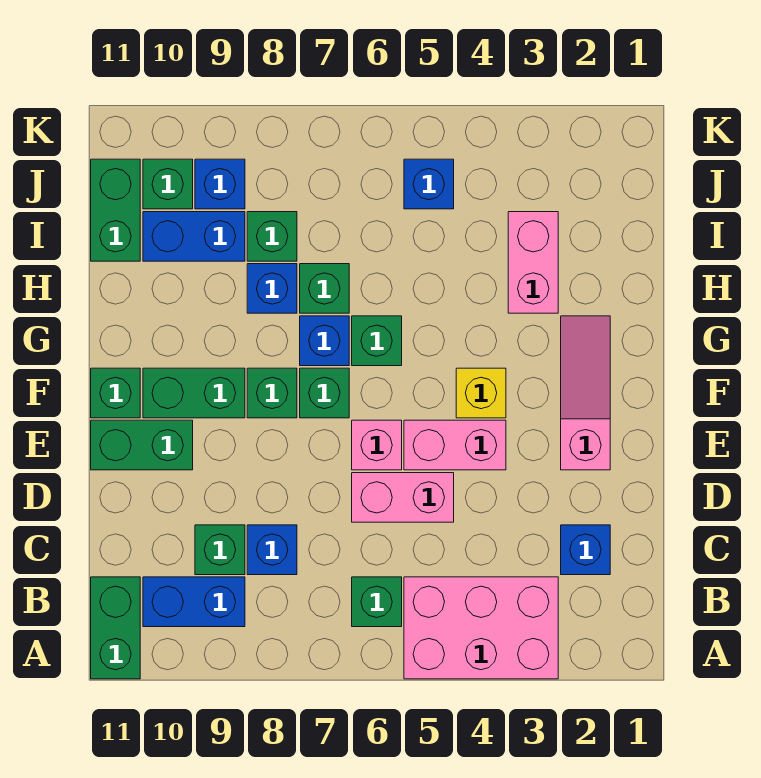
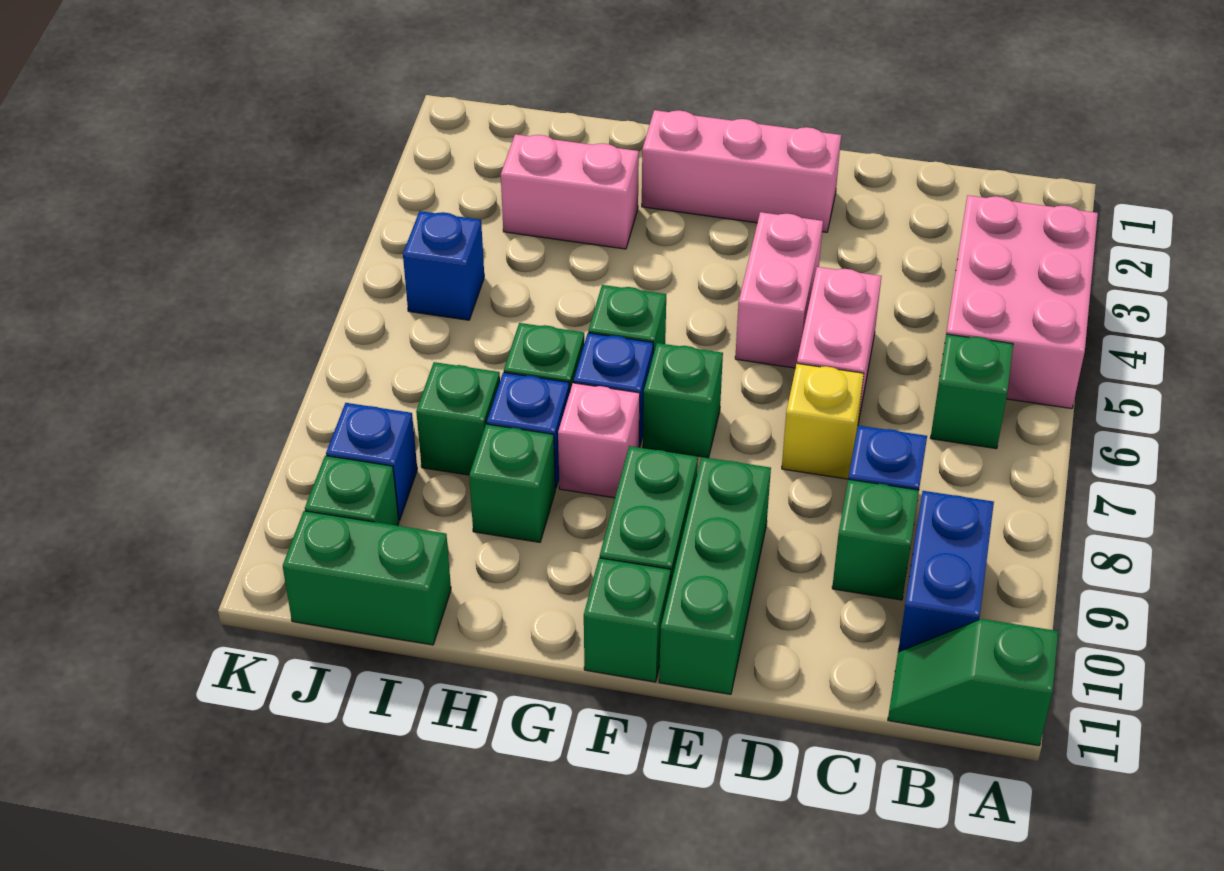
green 1x2 brick [91,577,140,679] -> green 1x2 slope [888,619,1058,746]
blue 1x1 brick [561,525,610,575] -> none
pink 1x3 slope [561,316,610,470] -> pink 1x3 brick [642,110,841,232]
pink 1x1 brick [352,420,402,470] -> pink 1x1 brick moved to [558,383,640,498]
green 1x2 brick [91,420,193,470] -> green 1x3 brick [659,457,771,694]
yellow 1x1 brick [456,368,506,418] -> yellow 1x1 brick moved to [782,363,864,479]
green 1x1 brick [247,368,297,418] -> green 1x1 brick moved to [469,424,555,542]
blue 1x2 brick [143,212,245,261] -> none

